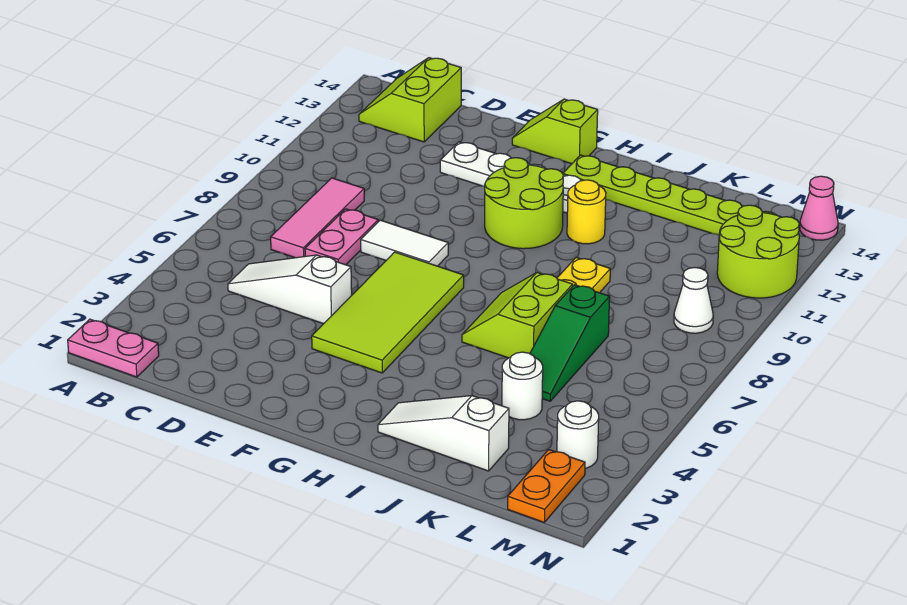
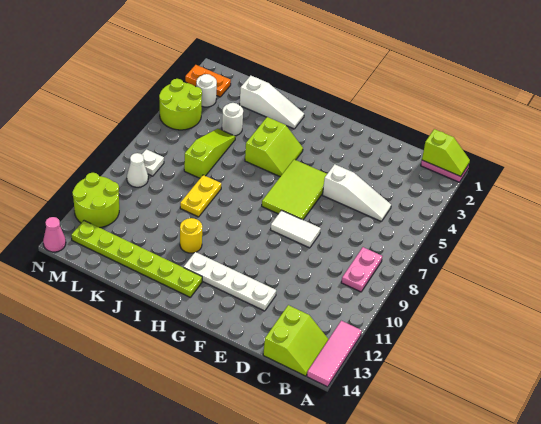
pink 1x3 tile [271,178,364,258] -> pink 1x3 tile moved to [307,321,362,387]
pink 1x2 plate [305,209,378,265] -> pink 1x2 plate moved to [341,247,382,292]
lime 2x4 tile [312,252,464,373] -> lime 2x3 tile [262,159,327,220]
lime 1x2 slope [512,99,598,164] -> lime 1x2 slope moved to [422,129,470,177]
lime 2x2 round brick [485,158,564,249] -> lime 2x2 round brick moved to [159,79,202,130]
lime 2x2 slope [462,273,573,358] -> lime 2x2 slope moved to [245,117,303,177]
green 1x3 slope [530,285,610,401] -> lime 1x3 slope [184,129,236,178]
orange 1x2 plate [508,450,585,522] -> orange 1x2 plate turned to [185,65,231,97]
none -> white 1x1 plate [142,149,164,176]

